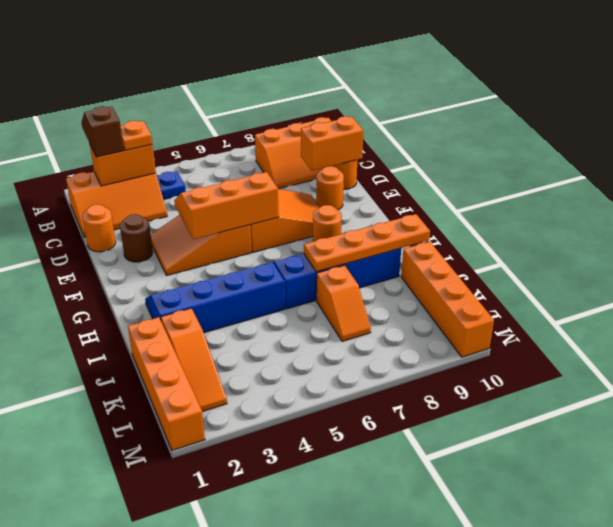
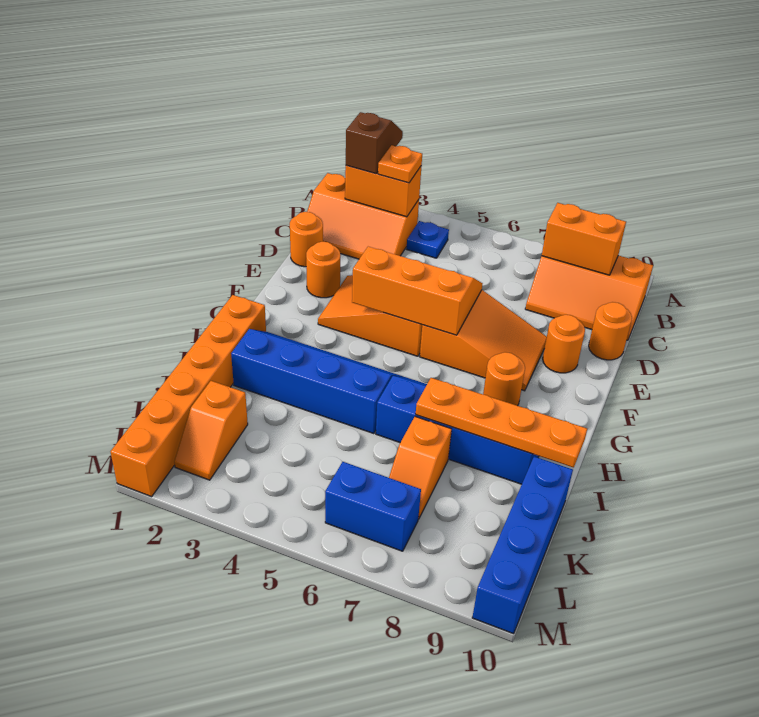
orange 1x2 brick [301,116,363,171] -> orange 1x2 brick moved to [542,203,626,275]
brown 1x1 round brick [120,214,153,262] -> orange 1x1 round brick [306,242,340,298]
orange 1x4 brick [128,317,205,450] -> orange 1x6 brick [111,295,266,497]
orange 1x3 slope [161,308,227,412] -> orange 1x2 slope [174,381,248,480]
orange 1x4 brick [401,242,494,357] -> blue 1x4 brick [472,457,573,634]
none -> blue 1x2 brick [325,462,421,551]

